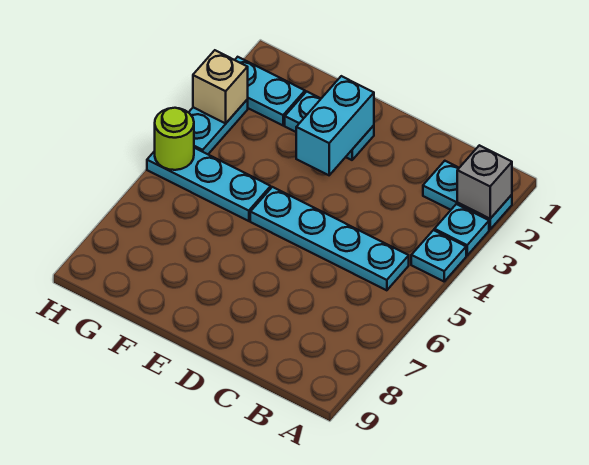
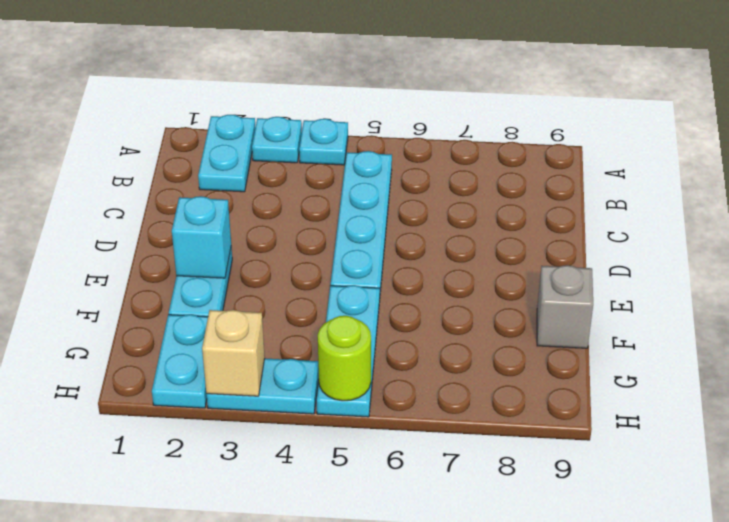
grey 1x1 brick [457,145,512,219] -> grey 1x1 brick moved to [537,265,593,348]
cyan 1x2 brick [296,76,374,175] -> cyan 1x1 brick [172,196,231,278]

